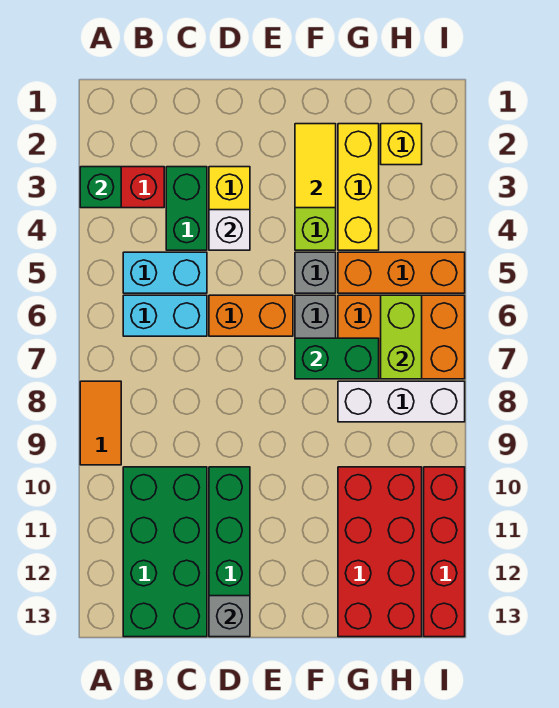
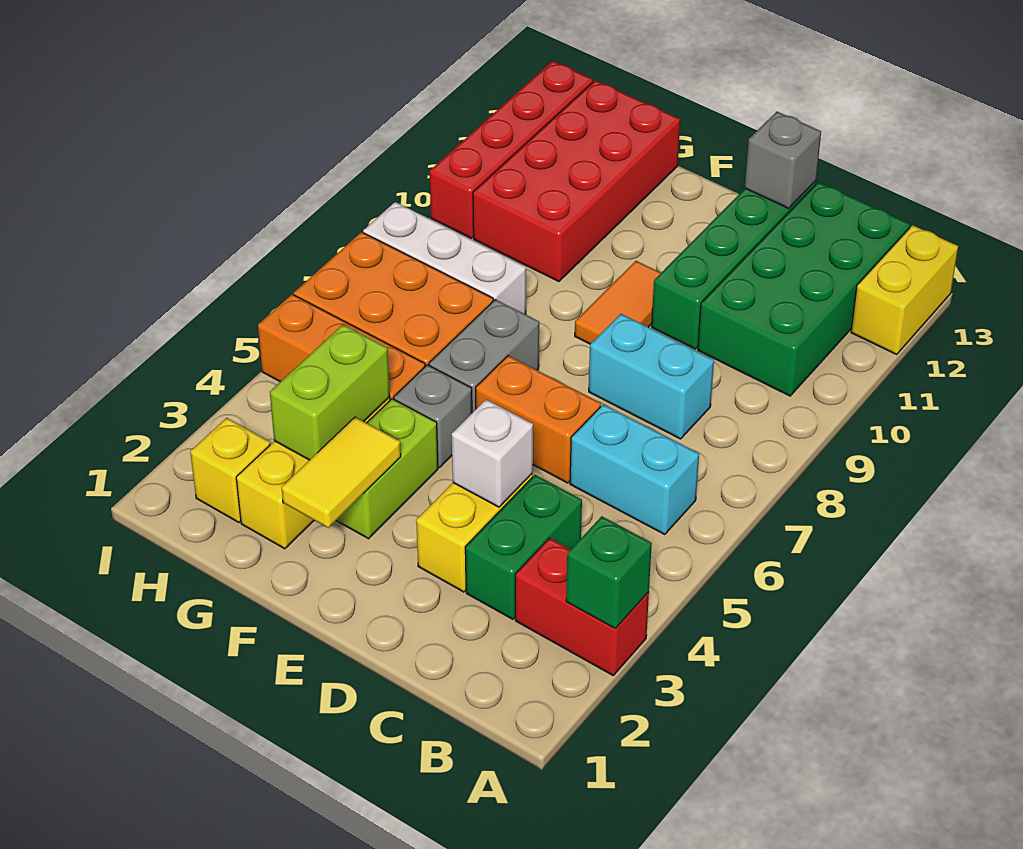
orange 1x2 tile [80,381,121,465] -> orange 1x2 tile moved to [575,261,661,344]
none -> yellow 1x2 brick [851,225,958,354]
cyan 1x2 brick [123,252,207,293] -> cyan 1x2 brick moved to [589,314,714,439]
green 1x2 brick [295,338,379,379] -> none
lime 1x2 brick [381,295,422,379] -> lime 1x2 brick moved to [270,325,390,460]

